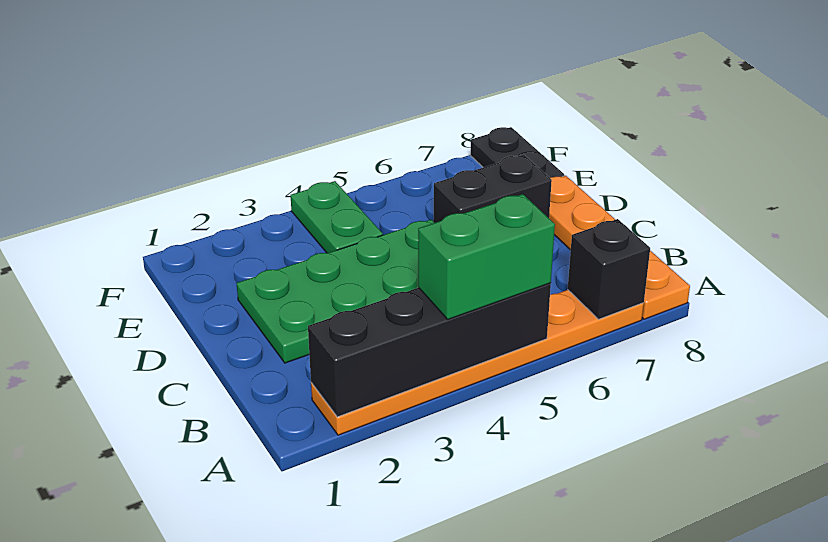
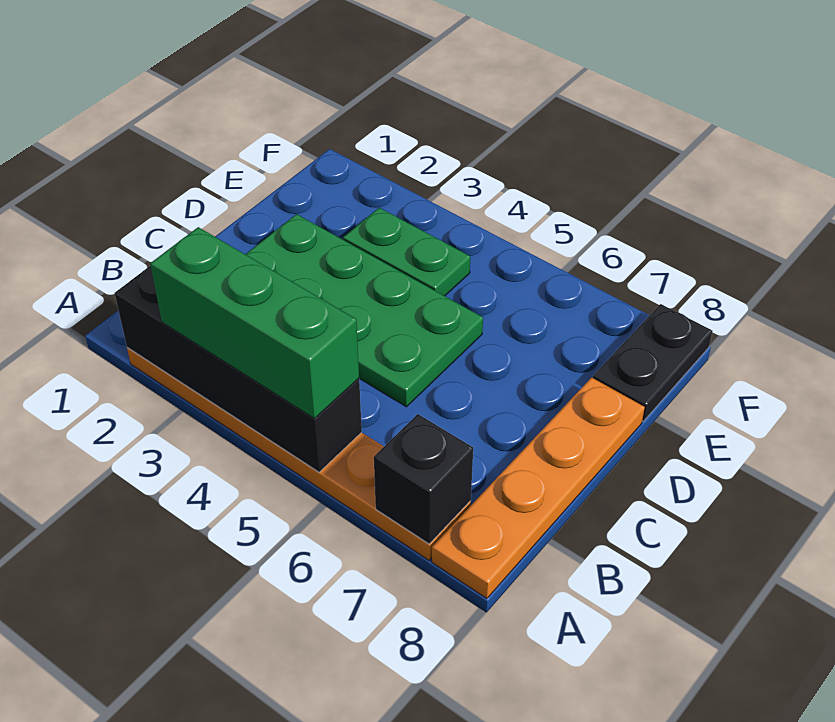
green 1x2 brick [418,194,555,319] -> green 1x3 brick [150,227,359,419]
black 1x2 brick [433,155,552,223] -> none
green 1x2 plate [291,181,383,253] -> green 1x2 plate turned to [343,208,470,296]

